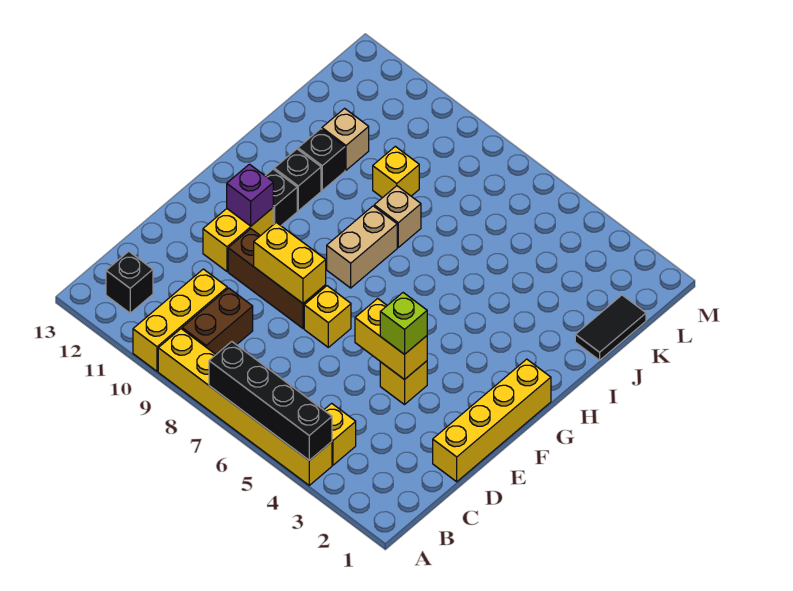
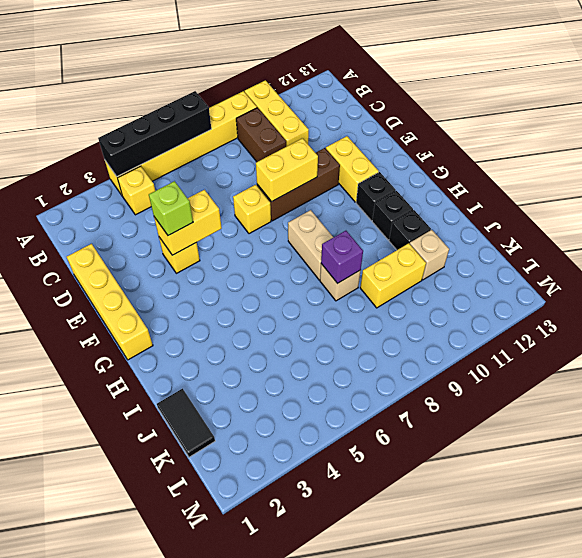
black 1x1 brick [106,251,153,313] -> none
purple 1x1 brick [227,164,273,226] -> purple 1x1 brick moved to [321,231,363,283]
yellow 1x1 brick [373,146,419,198] -> yellow 1x2 brick [360,243,426,308]

